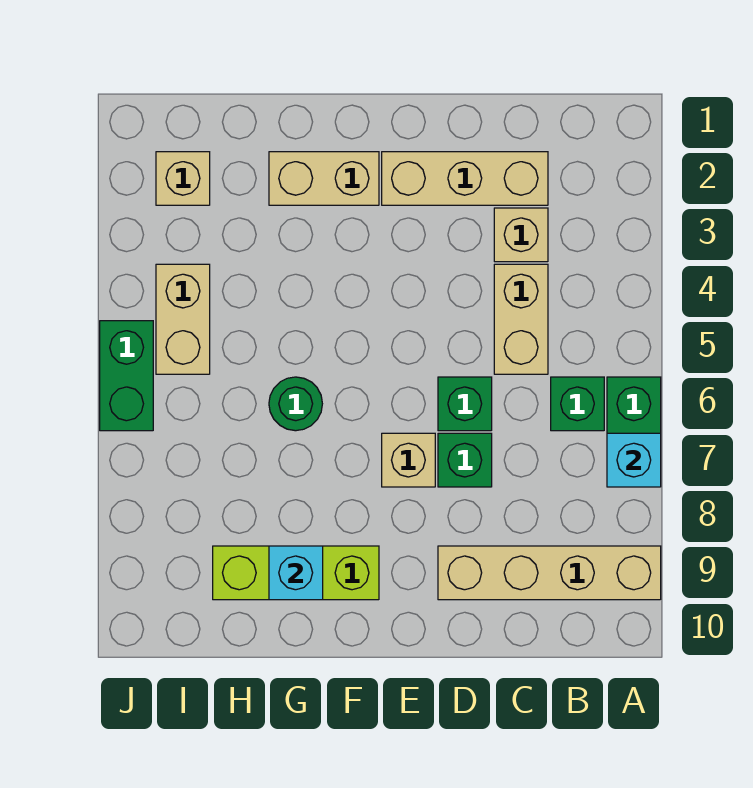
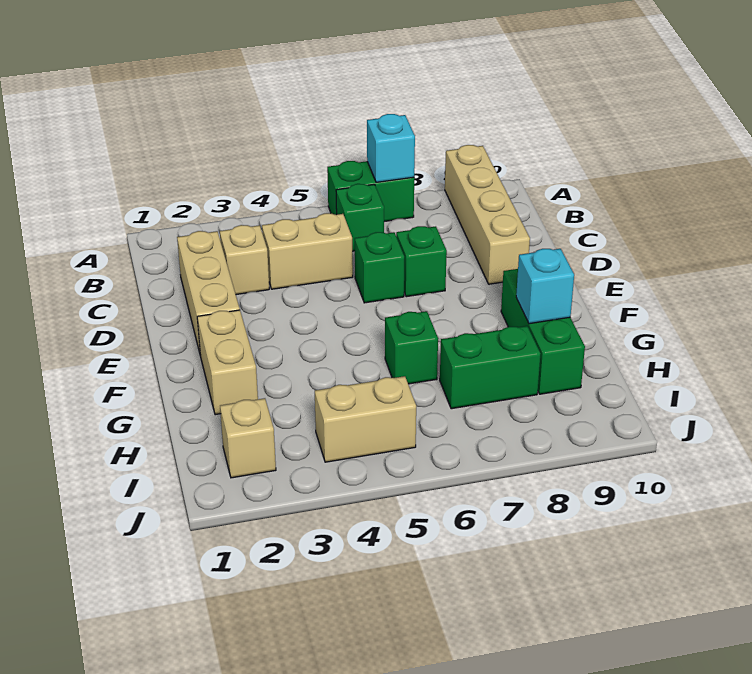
tan 1x1 brick [382,433,435,487] -> none
lime 1x3 brick [213,546,379,600] -> green 1x3 brick [501,269,585,394]
green 1x1 round brick [269,377,322,431] -> green 1x1 brick [385,311,438,384]
green 1x2 brick [100,321,153,431] -> green 1x2 brick moved to [440,326,541,409]

